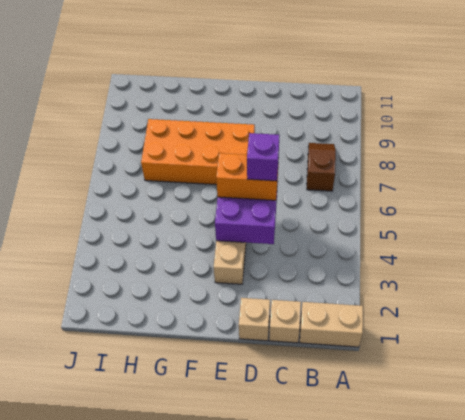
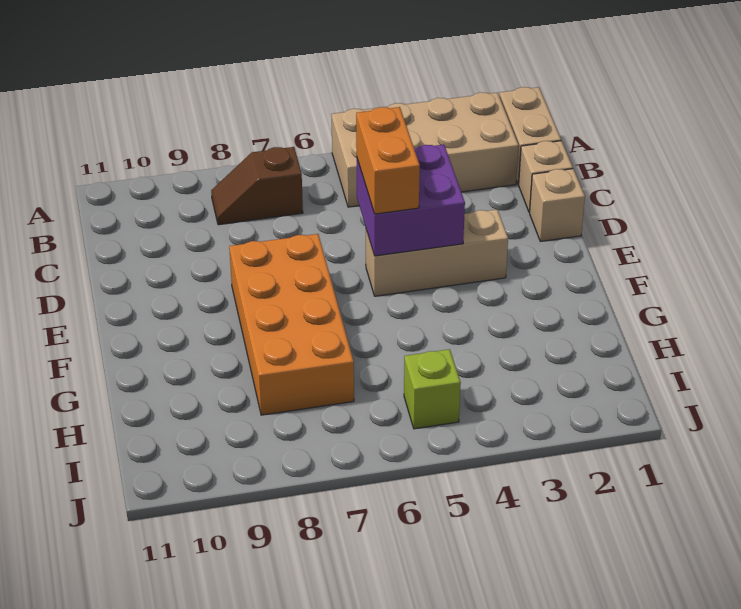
none -> tan 2x4 brick [331,92,519,207]
purple 1x1 brick [247,133,279,181] -> none
none -> lime 1x1 brick [404,349,461,429]

